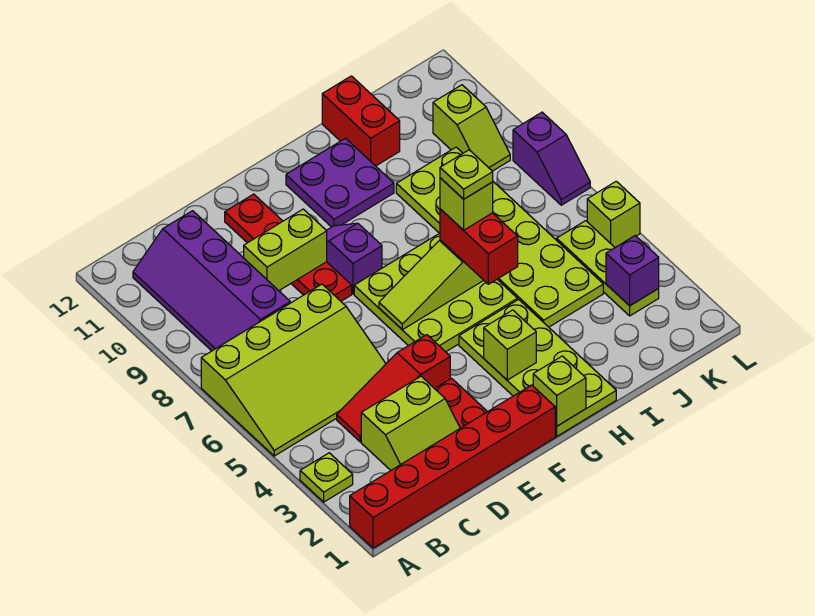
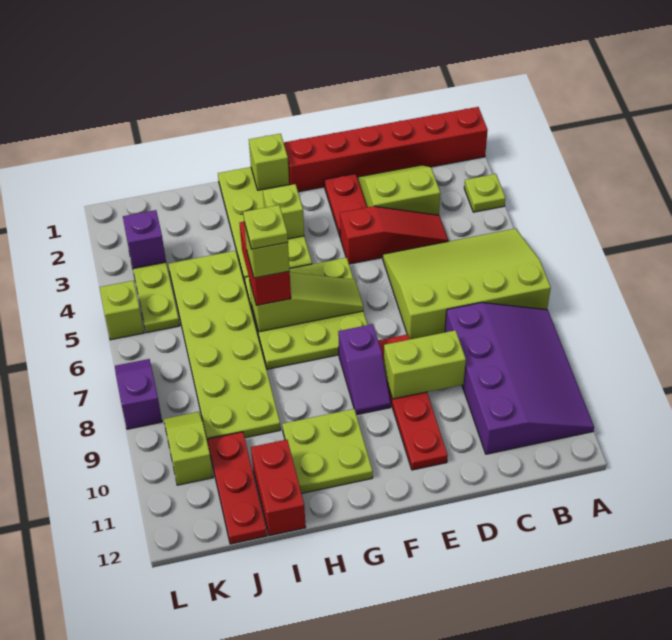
purple 2x4 slope [133,211,290,351] -> purple 3x4 slope [445,303,594,454]
purple 2x2 plate [286,138,394,227] -> lime 2x2 plate [282,409,373,493]
none -> red 1x3 plate [207,432,267,544]

